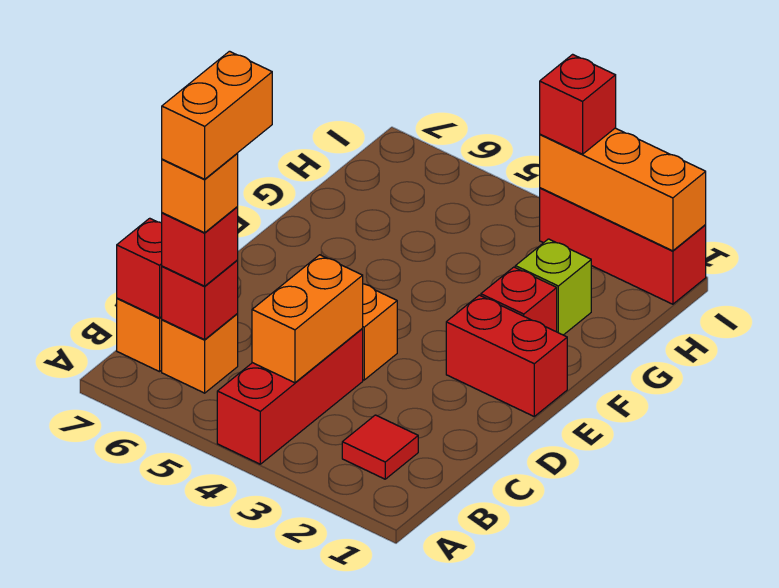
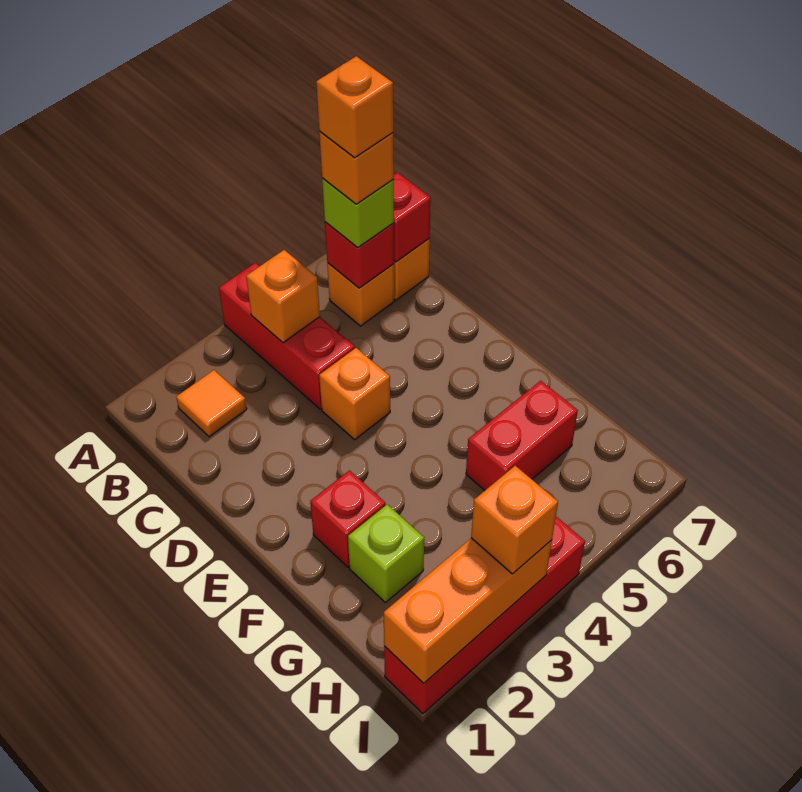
red 1x1 tile [342,415,418,479] -> orange 1x1 tile [176,370,247,437]
orange 1x2 brick [252,255,363,383] -> orange 1x1 brick [246,250,320,343]
red 1x1 brick [162,207,238,286] -> lime 1x1 brick [322,178,394,248]
orange 1x2 brick [162,51,272,179] -> orange 1x1 brick [316,56,393,158]
red 1x2 brick [446,295,567,416] -> red 1x2 brick moved to [466,381,578,490]
red 1x3 brick [540,188,706,304] -> red 1x4 brick [384,517,585,714]
red 1x1 brick [540,54,616,154] -> orange 1x1 brick [471,466,558,574]

